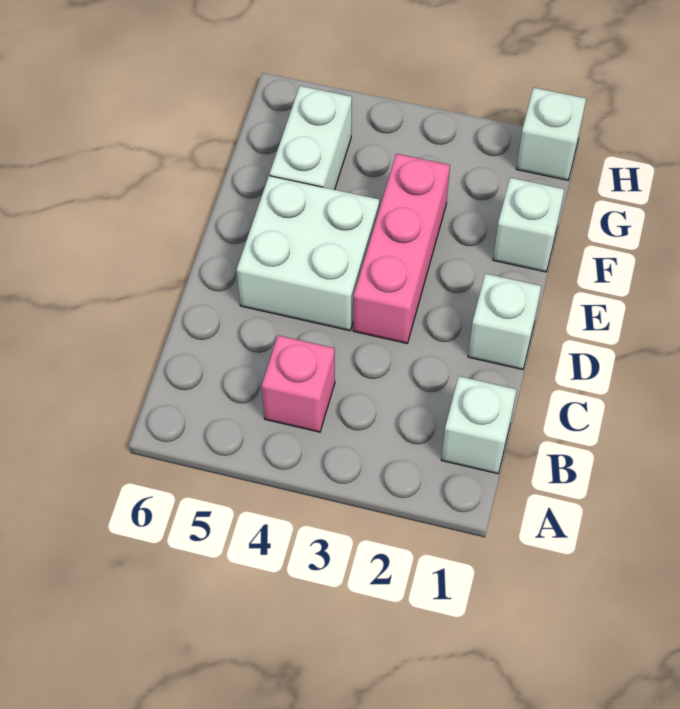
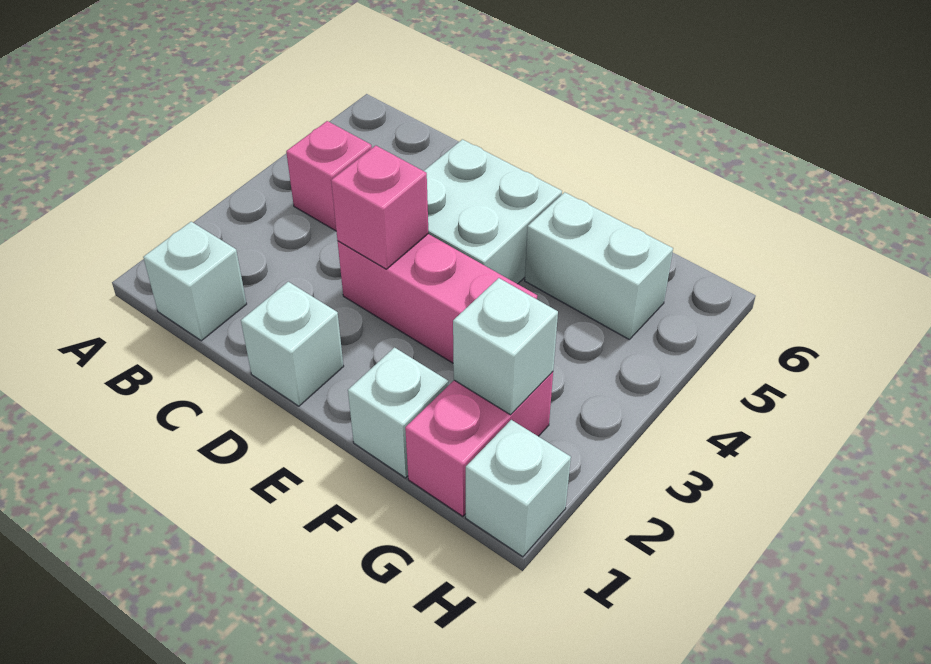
none -> pink 1x1 brick [331,146,428,269]
none -> pink 1x2 brick [405,372,553,516]
none -> white 1x1 brick [453,278,558,415]

